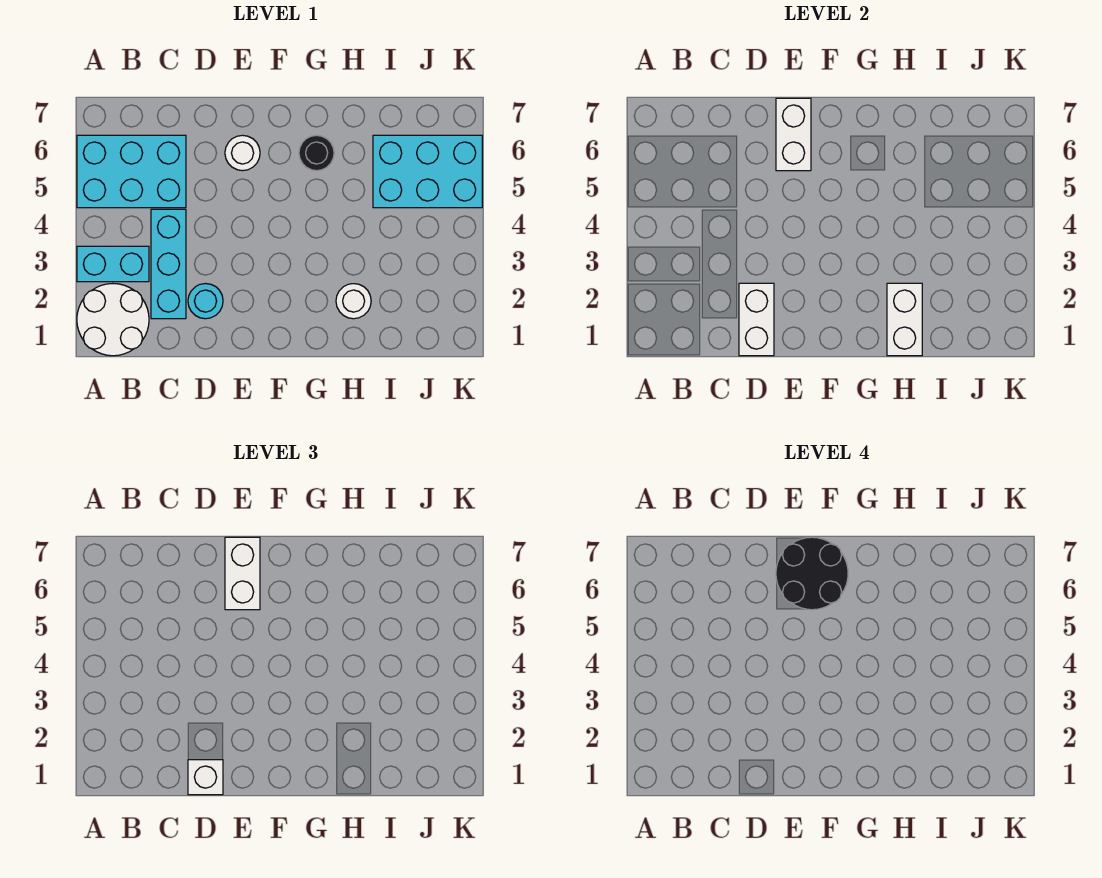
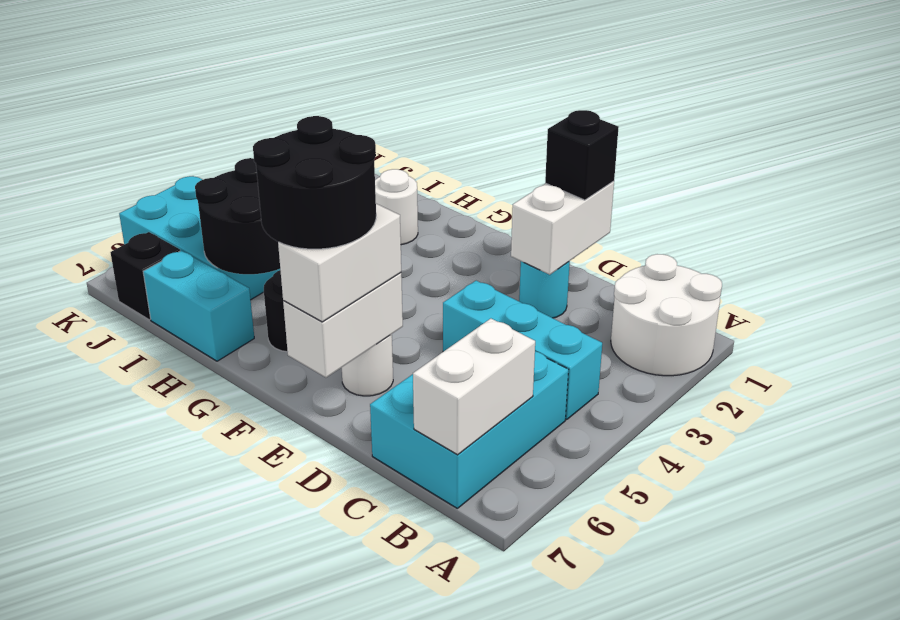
cyan 1x2 brick [77,246,149,282] -> cyan 1x2 brick moved to [143,250,254,361]
cyan 2x3 brick [77,135,186,208] -> cyan 2x3 brick turned to [370,351,568,508]
cyan 1x3 brick [151,209,186,319] -> cyan 1x3 brick turned to [443,281,602,420]
white 1x1 brick [188,760,223,795] -> black 1x1 brick [545,110,619,200]
white 1x2 brick [887,283,922,356] -> white 1x2 brick moved to [413,319,535,455]
none -> black 2x2 round brick [195,158,280,274]
none -> black 1x1 brick [110,232,180,320]

